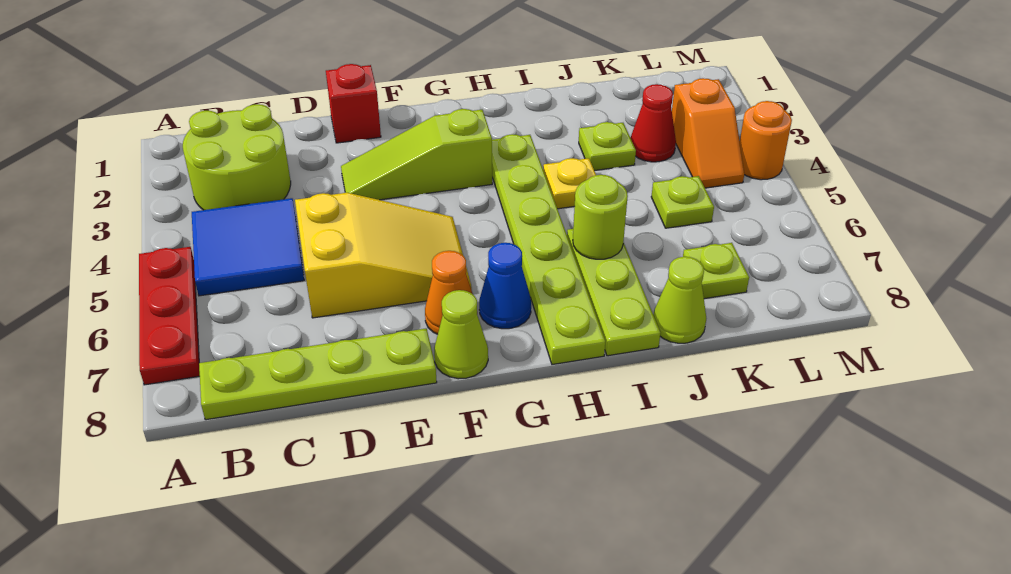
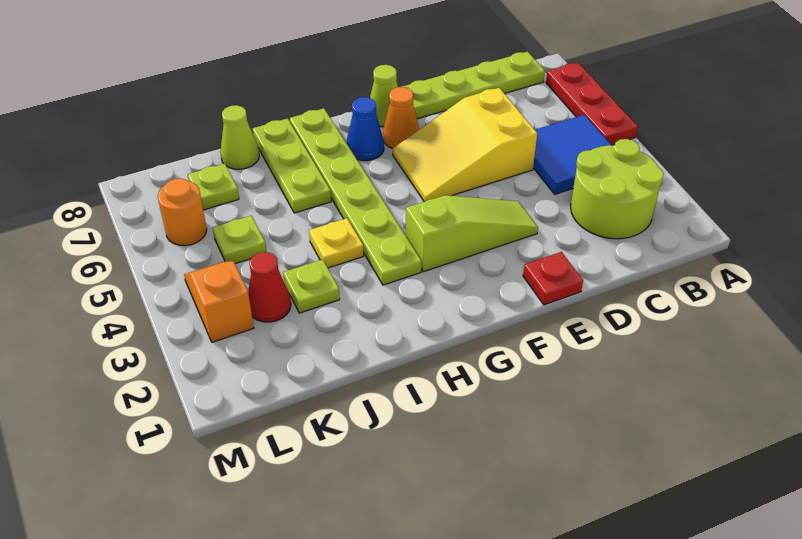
red 1x1 brick [326,64,381,143] -> red 1x1 plate [523,252,583,305]
lime 1x1 round brick [573,175,628,259] -> none
orange 1x1 round brick [740,101,792,180] -> orange 1x1 round brick moved to [158,178,207,246]

